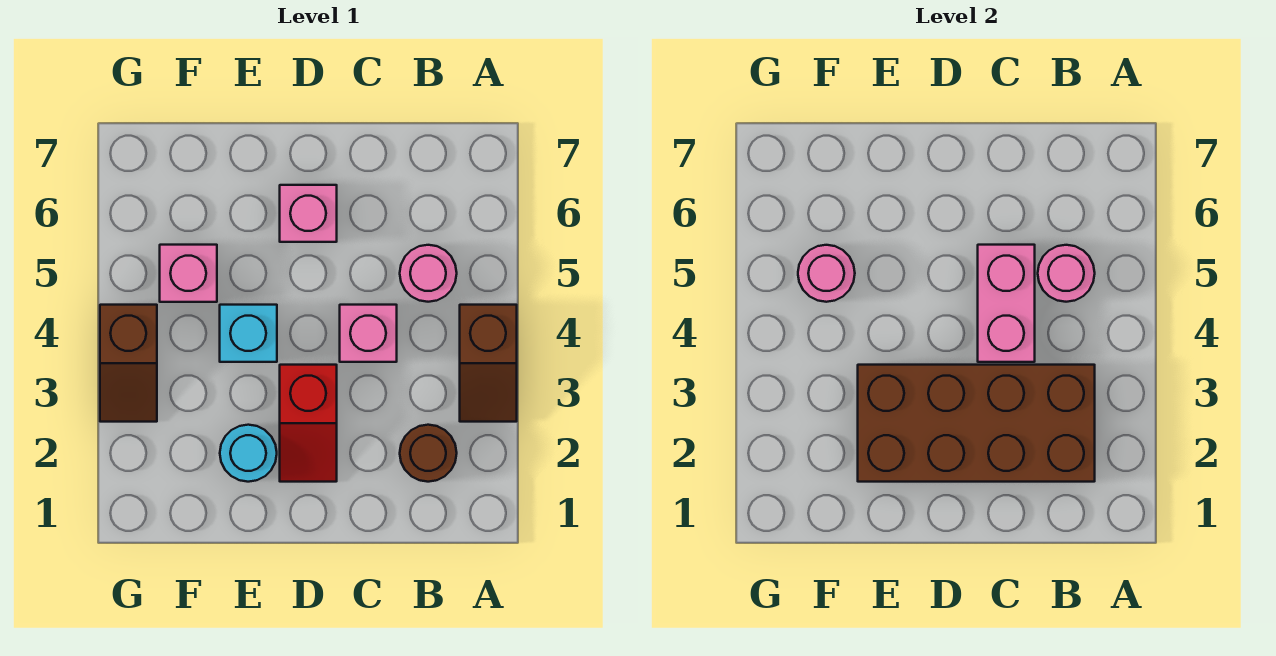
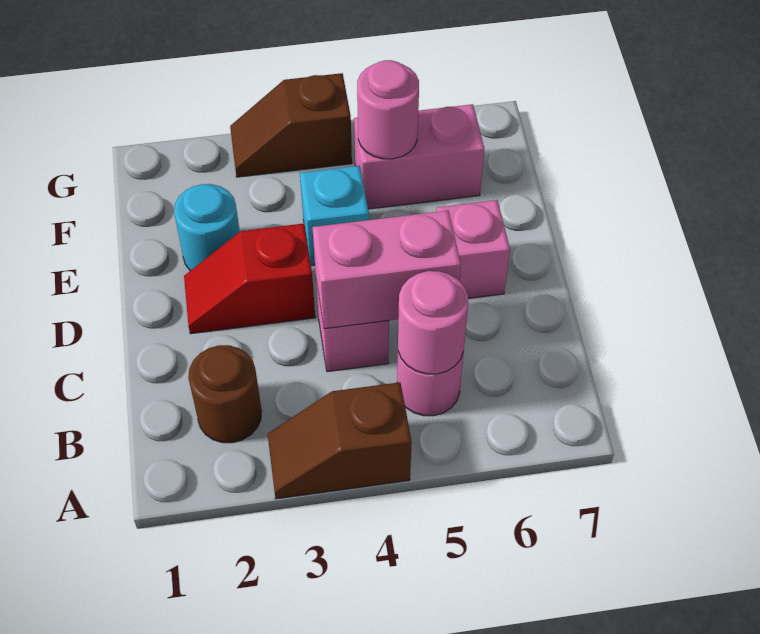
brown 2x4 brick [858,365,1095,482] -> none
pink 1x1 brick [160,245,217,302] -> pink 1x2 brick [354,104,484,209]

